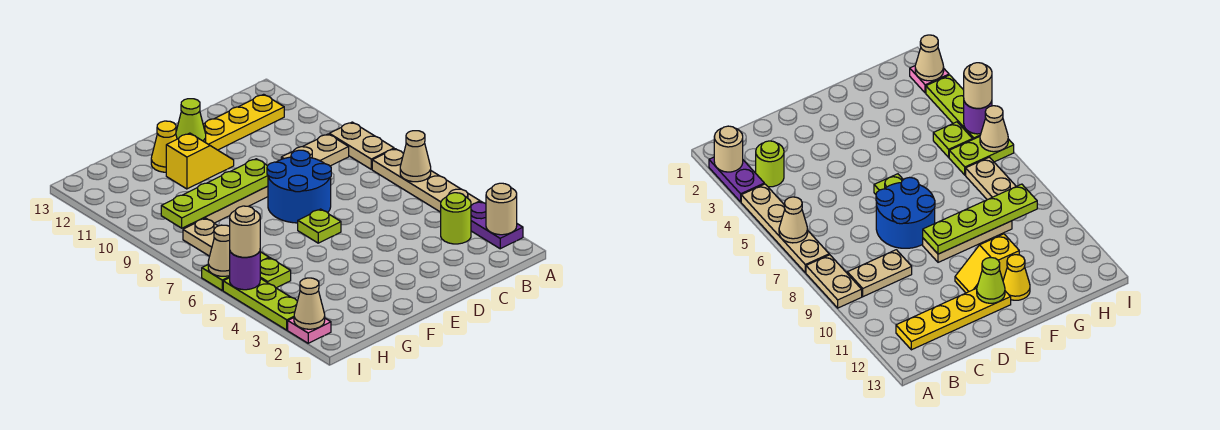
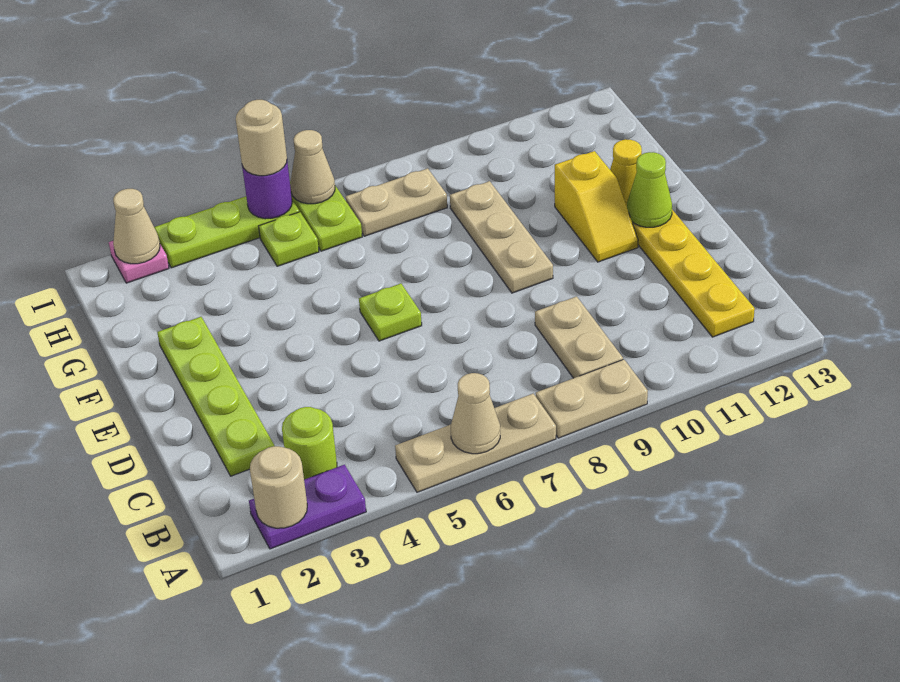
tan 1x4 plate [372,149,480,212] -> tan 1x3 plate [395,394,556,492]
blue 2x2 round brick [267,150,331,223] -> none
lime 1x4 plate [161,159,268,228] -> lime 1x4 plate moved to [157,317,275,476]

